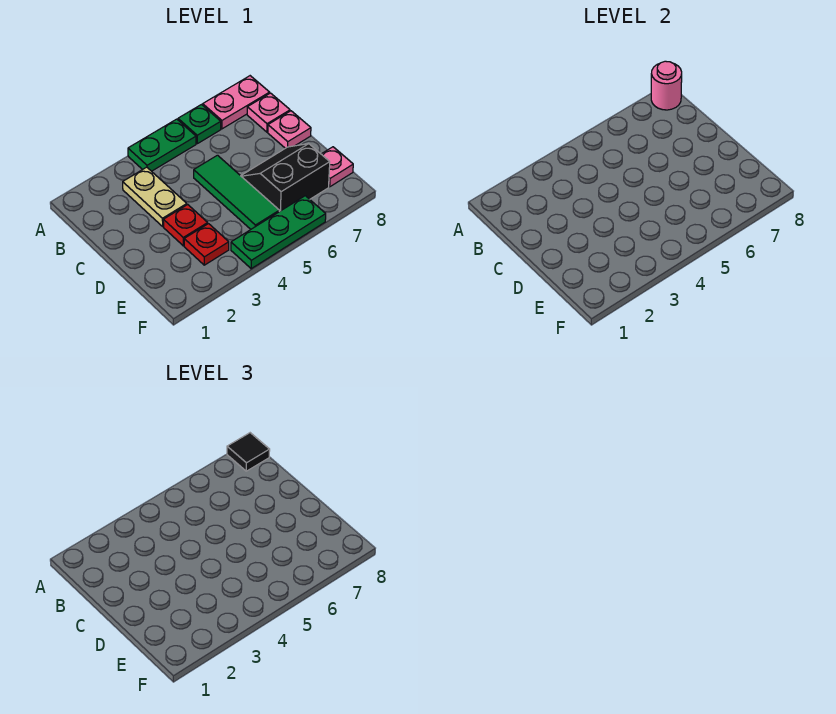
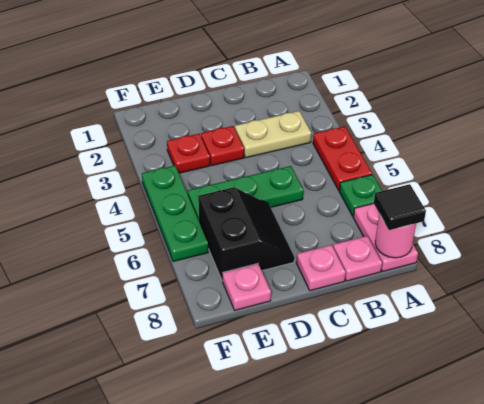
green 1x2 plate [128,119,196,171] -> red 1x2 plate [313,126,372,191]
green 1x3 tile [194,155,279,229] -> green 1x3 plate [188,166,303,220]

